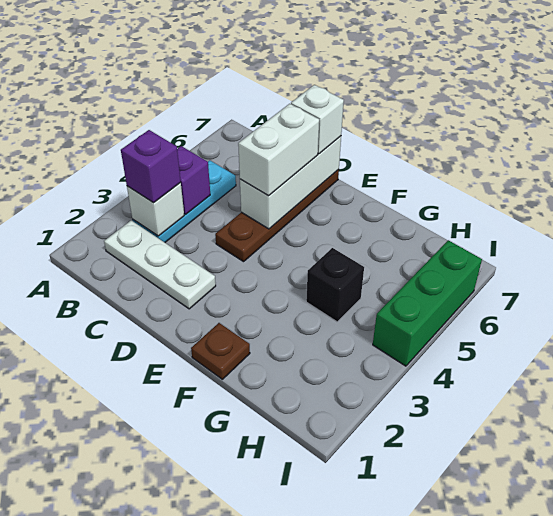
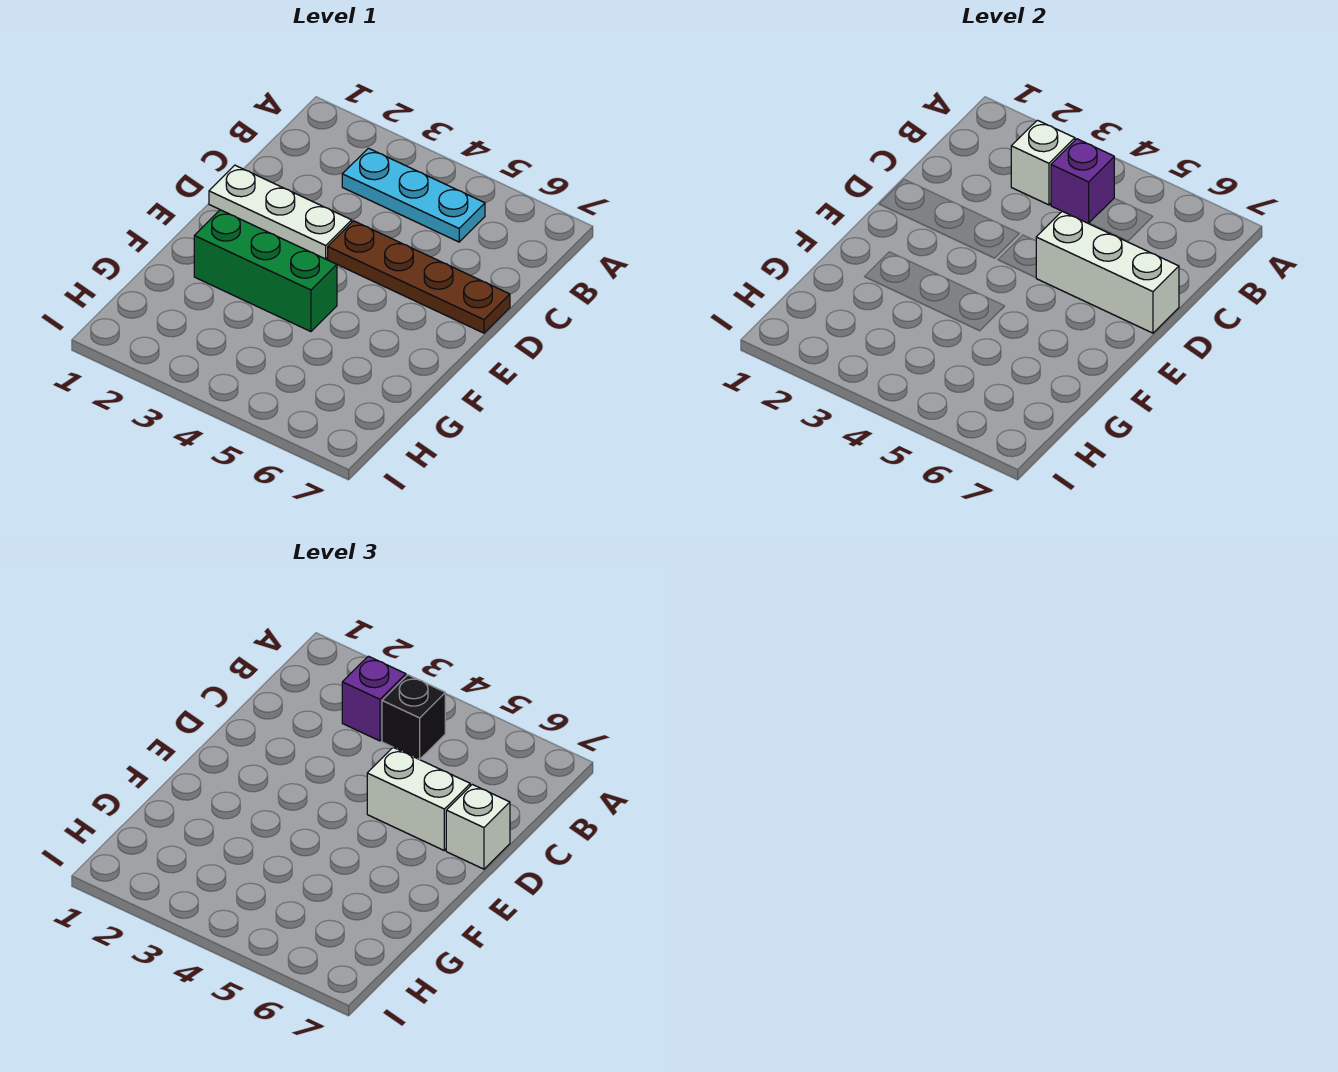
white 1x3 plate [104,220,216,309] -> white 1x3 plate turned to [209,165,352,259]
brown 1x1 plate [191,323,250,379] -> none
black 1x1 brick [306,248,364,322] -> black 1x1 brick moved to [382,675,445,759]
green 1x3 brick [373,240,482,366] -> green 1x3 brick moved to [194,210,337,332]

